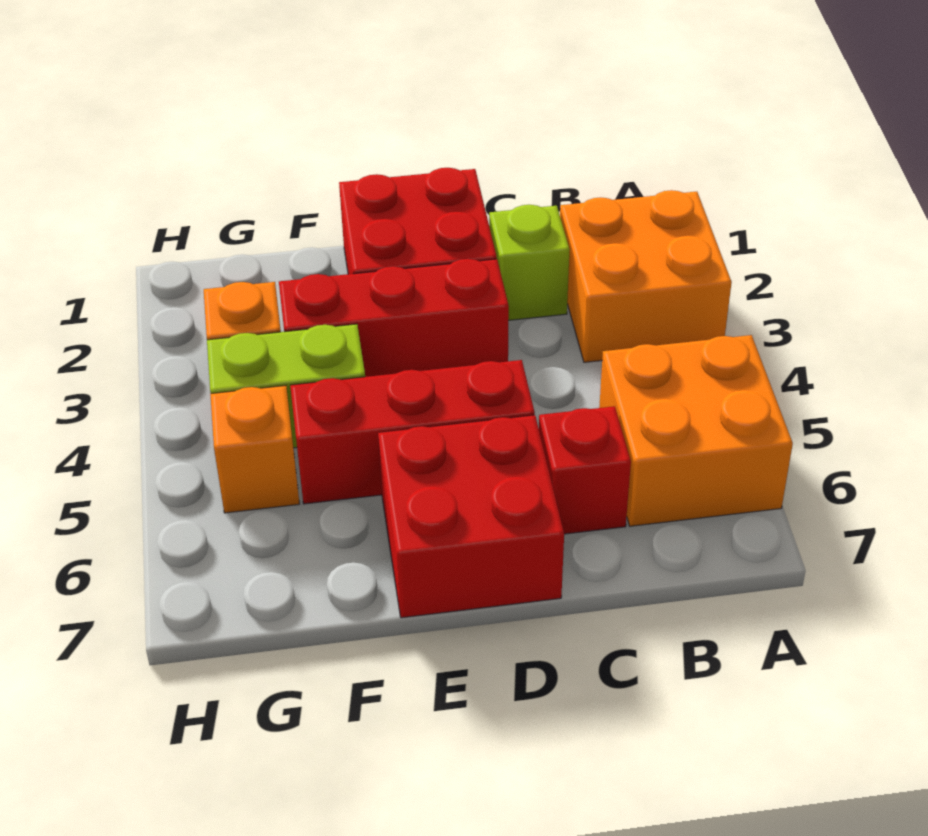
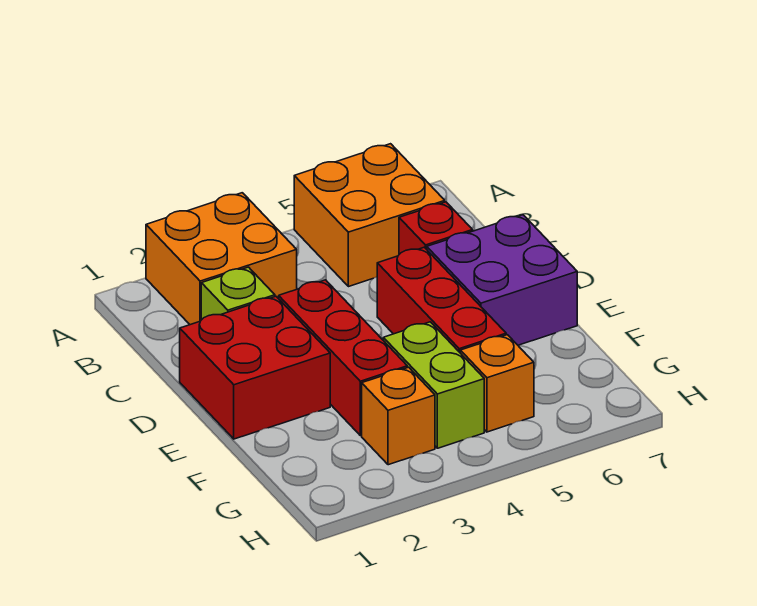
red 2x2 brick [378,415,564,618] -> purple 2x2 brick [427,215,577,345]

